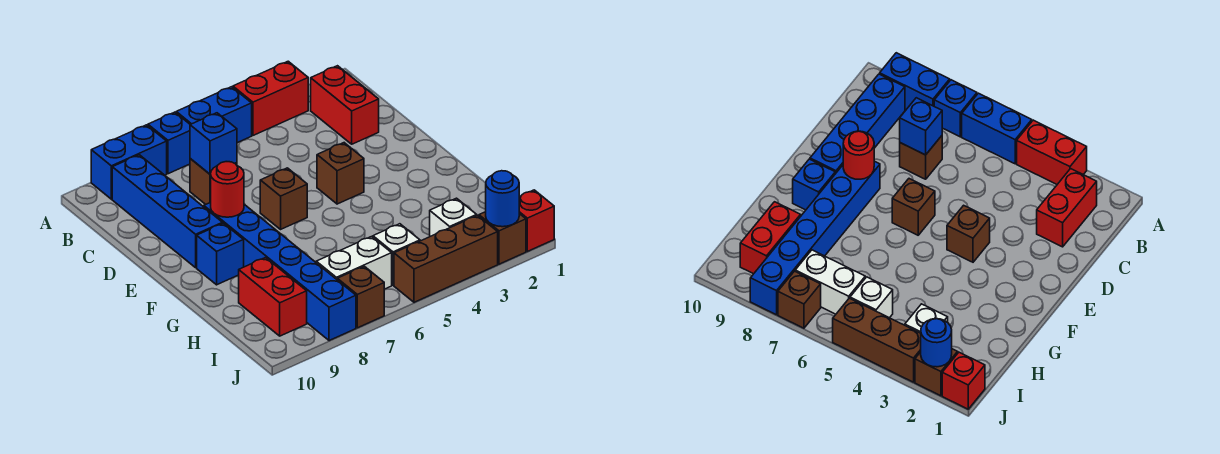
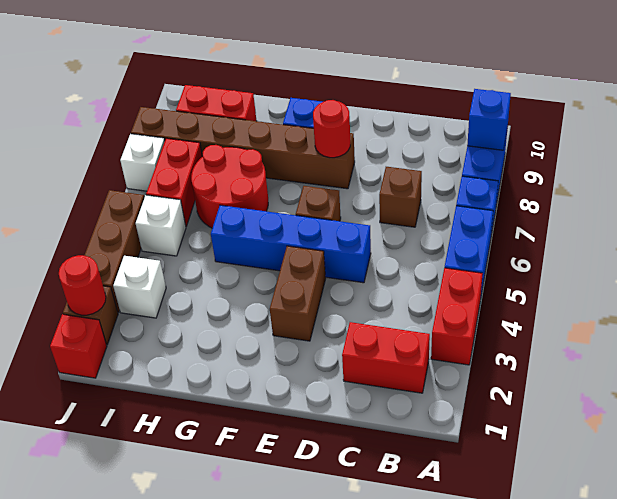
blue 1x4 brick [112,155,223,268] -> blue 1x4 brick moved to [211,205,371,283]
blue 1x1 brick [190,113,237,174] -> blue 1x1 brick moved to [467,89,511,150]
brown 1x1 brick [317,143,364,204] -> brown 1x2 brick [270,246,326,341]
blue 1x6 brick [204,202,356,341] -> brown 1x6 brick [131,107,355,189]
none -> red 2x2 round brick [191,145,268,228]
white 1x2 brick [316,237,392,289] -> red 1x2 brick [146,138,202,226]
blue 1x1 round brick [486,171,519,227] -> red 1x1 round brick [59,255,106,315]
brown 1x1 brick [337,266,384,328] -> white 1x1 brick [120,134,165,191]

